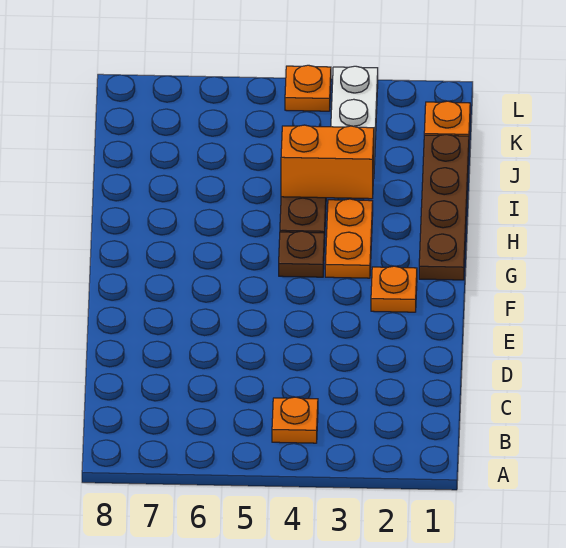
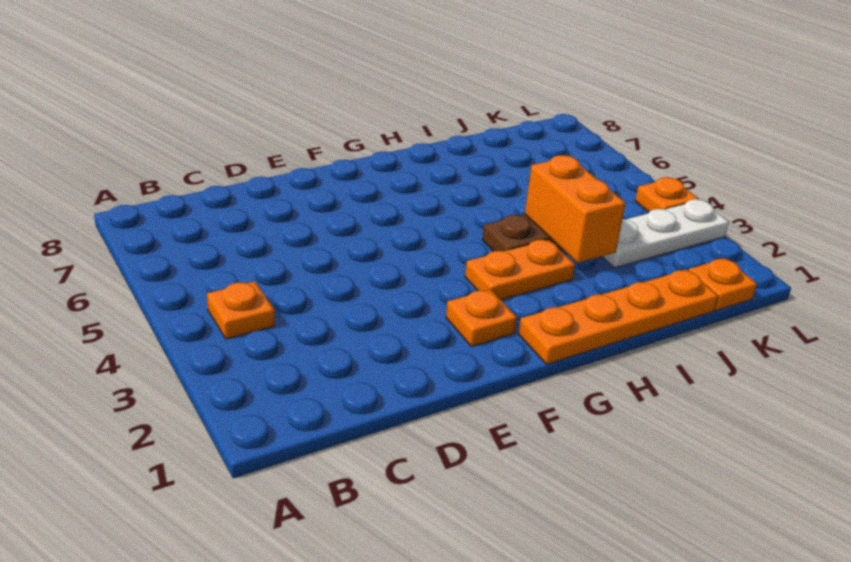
brown 1x4 plate [419,134,469,280] -> orange 1x4 plate [518,270,718,364]
brown 1x1 plate [279,231,324,277] -> none

